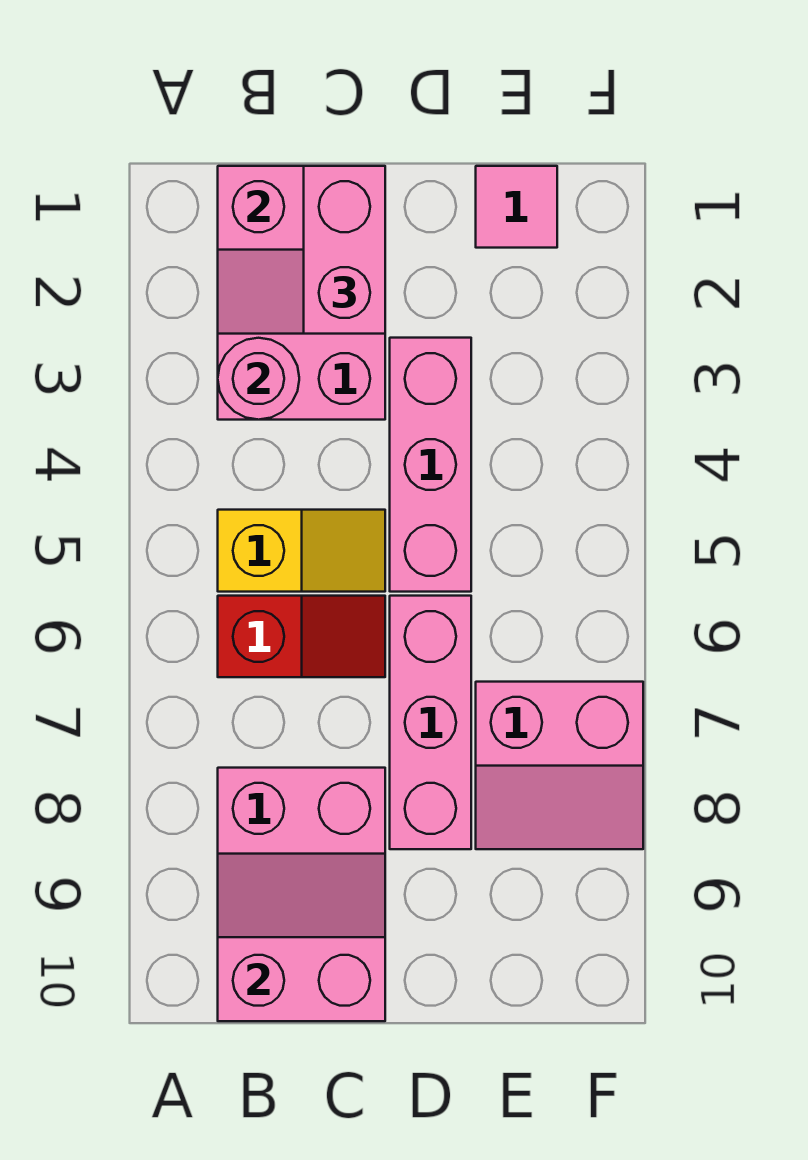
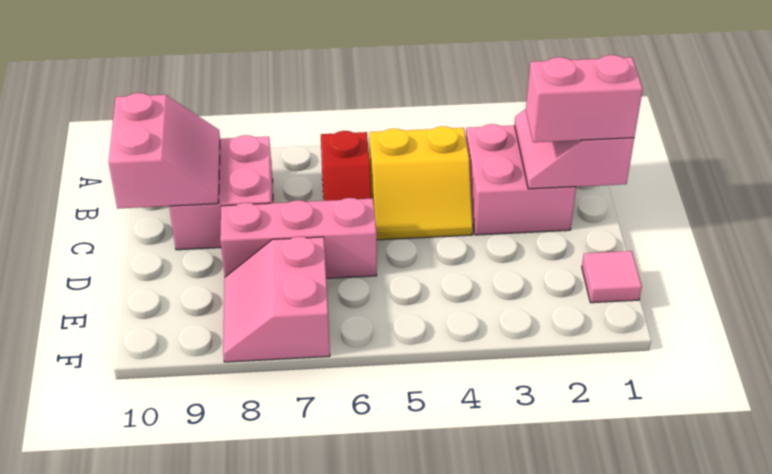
pink 1x1 round brick [218,338,299,420] -> none
yellow 1x2 slope [218,510,385,592] -> yellow 2x2 slope [369,126,473,240]
pink 1x3 brick [390,338,471,592] -> none

